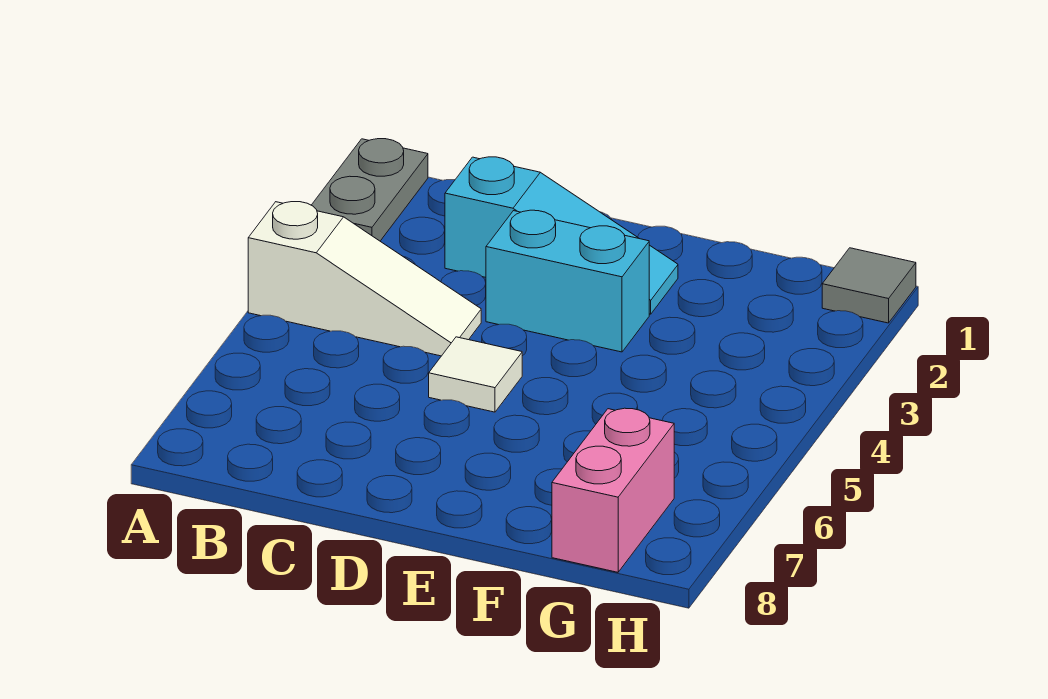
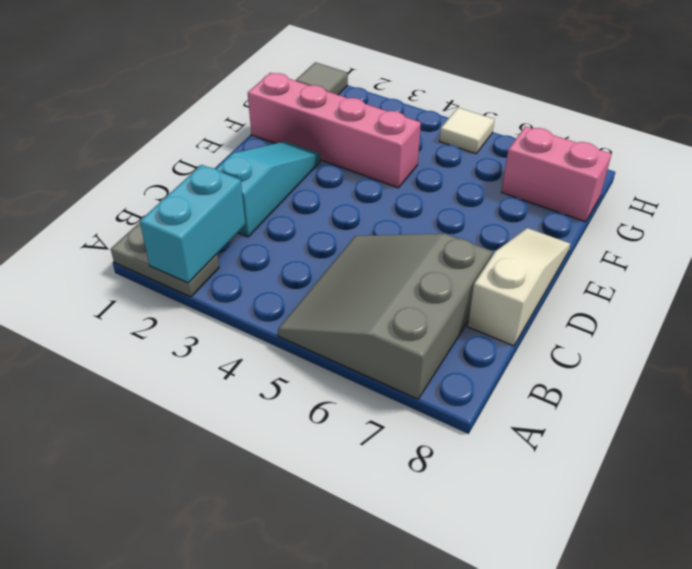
white 1x3 slope [248,202,481,356] -> white 1x3 slope moved to [468,228,570,346]
none -> grey 3x3 slope [278,234,492,399]
cyan 1x2 brick [486,210,649,352] -> cyan 1x2 brick moved to [140,165,245,283]
white 1x1 tile [429,337,522,412] -> white 1x1 tile moved to [439,108,494,154]
none -> pink 1x4 brick [248,73,421,188]

